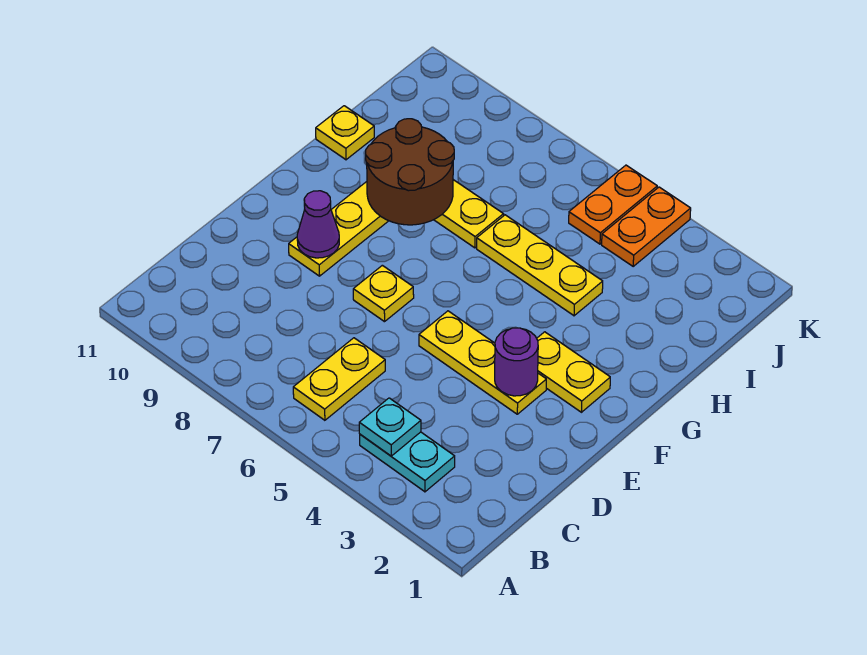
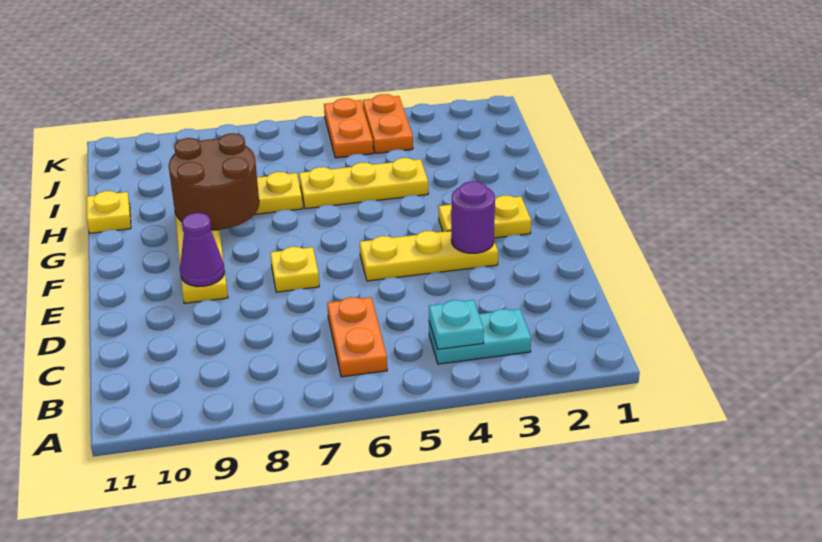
yellow 1x2 plate [293,338,385,420] -> orange 1x2 plate [327,297,387,377]

